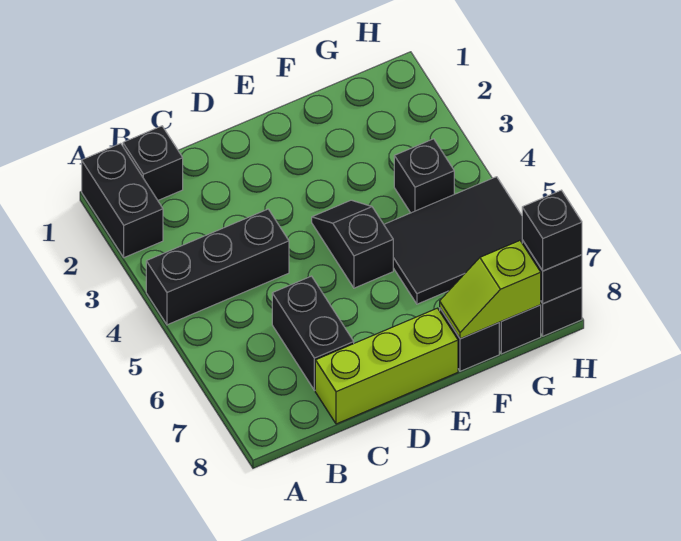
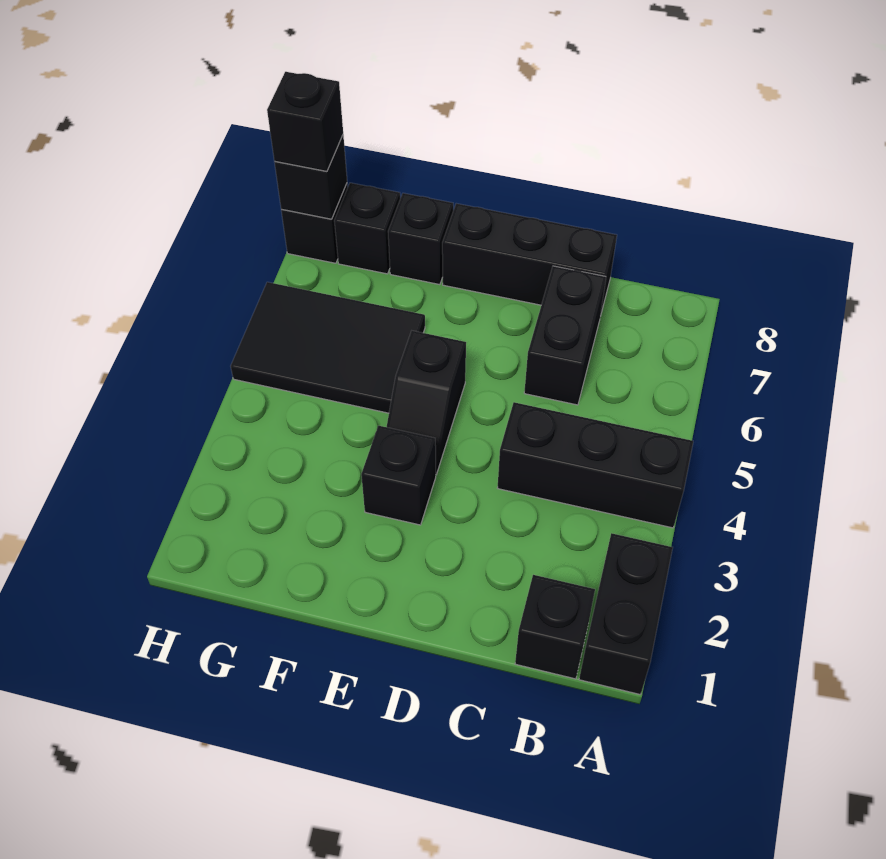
lime 1x3 brick [315,308,458,424] -> black 1x3 brick [442,203,617,316]
lime 1x2 slope [440,241,541,339] -> none
black 1x1 brick [394,139,454,213] -> black 1x1 brick moved to [361,426,436,525]

